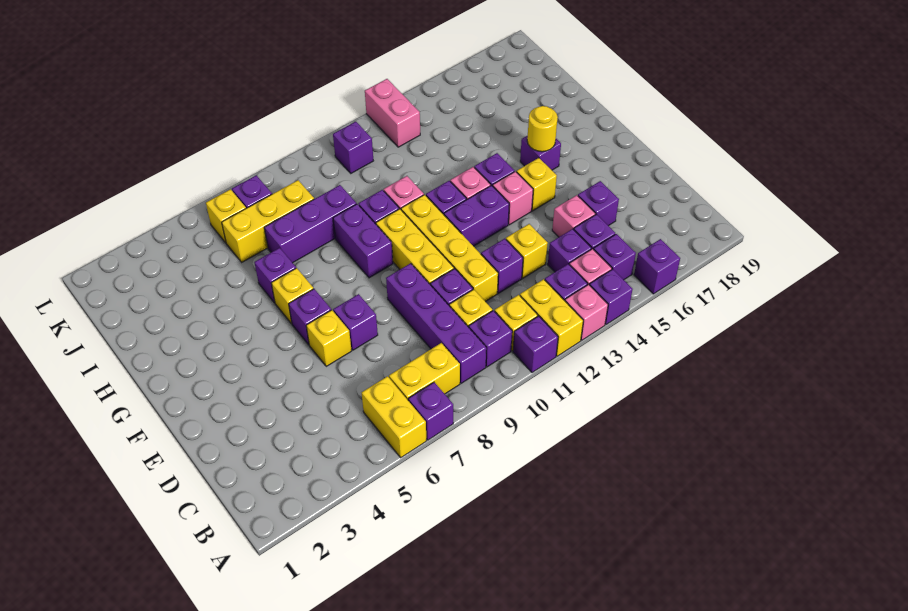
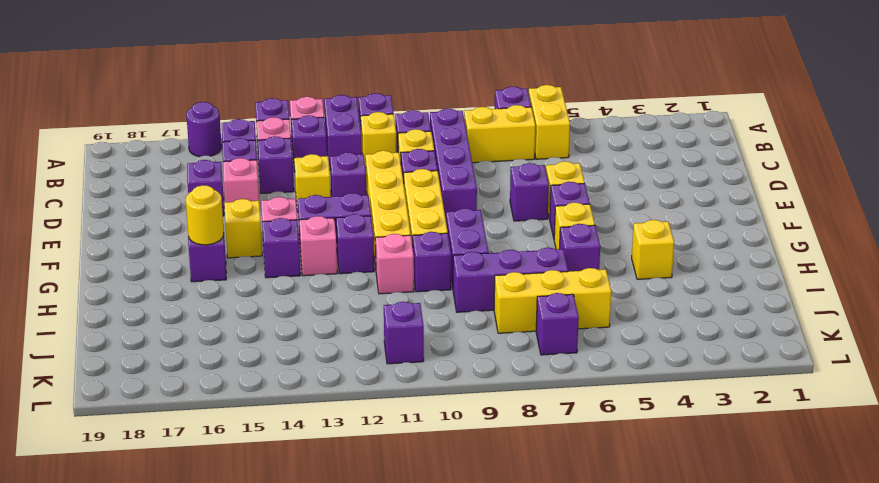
yellow 1x2 brick [520,279,583,356] -> purple 1x2 brick [324,95,362,169]
purple 1x1 brick [634,239,680,294] -> purple 1x1 round brick [186,102,222,157]
yellow 1x1 brick [206,189,246,243] -> yellow 1x1 brick moved to [632,220,674,279]
pink 1x2 brick [365,79,420,147] -> none

